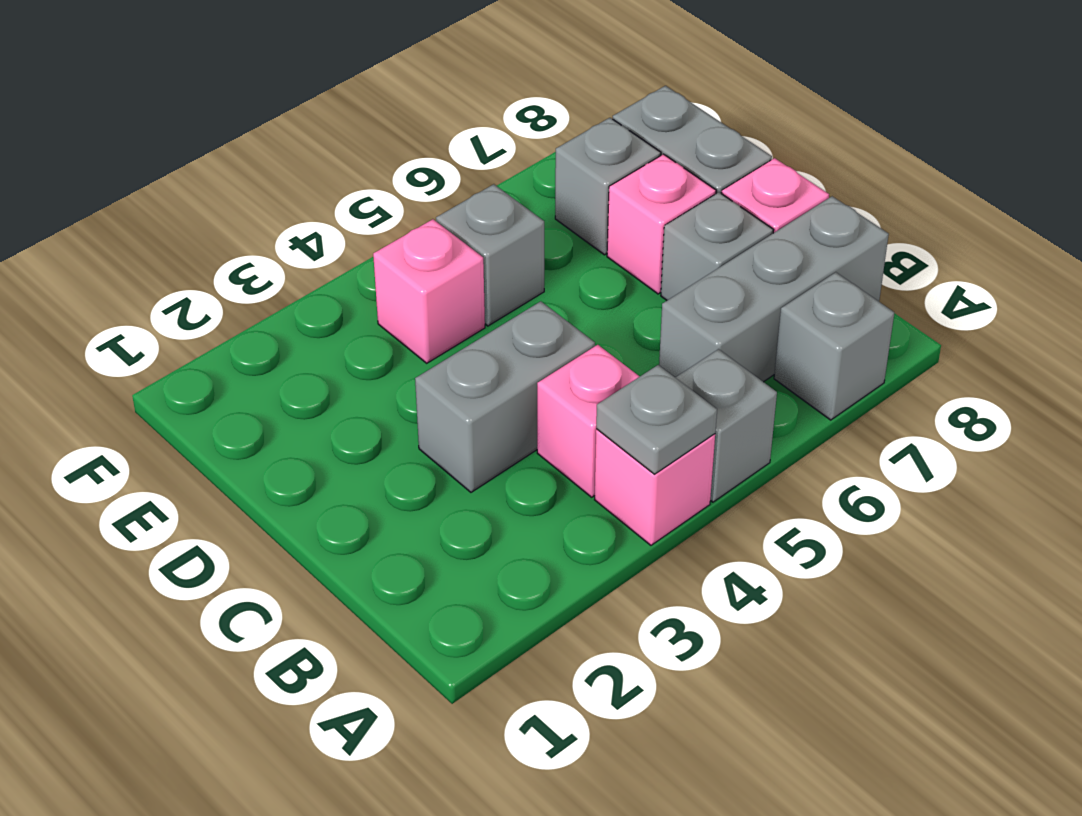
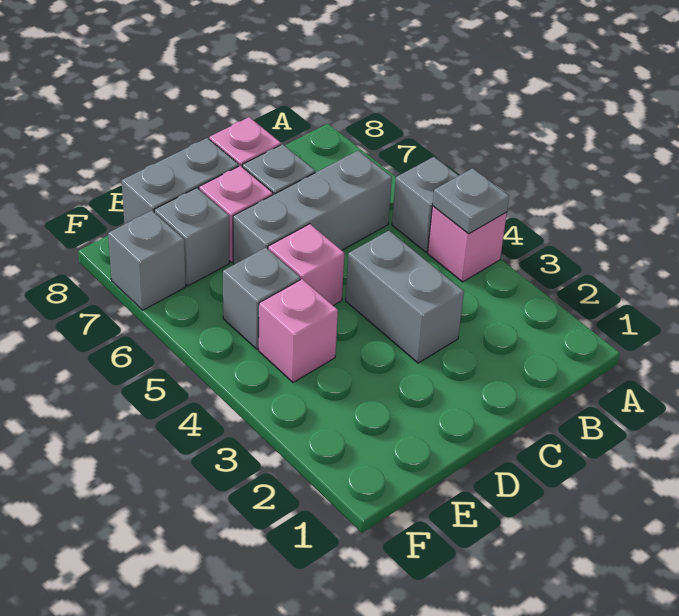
grey 1x1 brick [774,272,894,420] -> grey 1x1 brick moved to [108,211,186,310]
pink 1x1 brick [537,345,640,497] -> pink 1x1 brick moved to [268,224,344,305]
grey 1x3 brick [659,196,889,382] -> grey 1x3 brick turned to [233,151,392,264]

